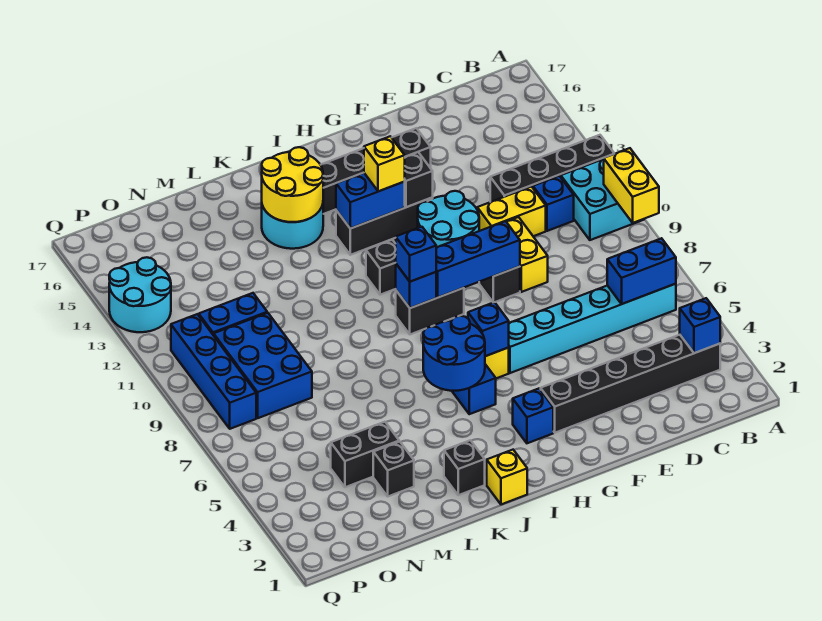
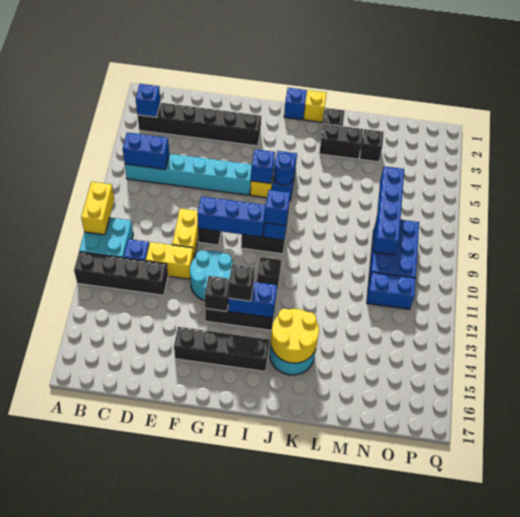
blue 1x1 brick [513,389,553,443] -> blue 1x1 brick moved to [284,88,307,120]
yellow 1x1 brick [364,136,405,191] -> black 1x1 brick [228,265,255,301]
blue 2x2 round brick [423,316,485,391] -> blue 1x1 round brick [273,153,295,185]
black 1x2 brick [331,422,399,487] -> black 1x2 brick moved to [319,124,363,159]
blue 1x4 brick [171,314,256,429] -> blue 1x4 brick moved to [374,166,404,255]
cyan 2x2 round brick [109,257,171,332] -> none

